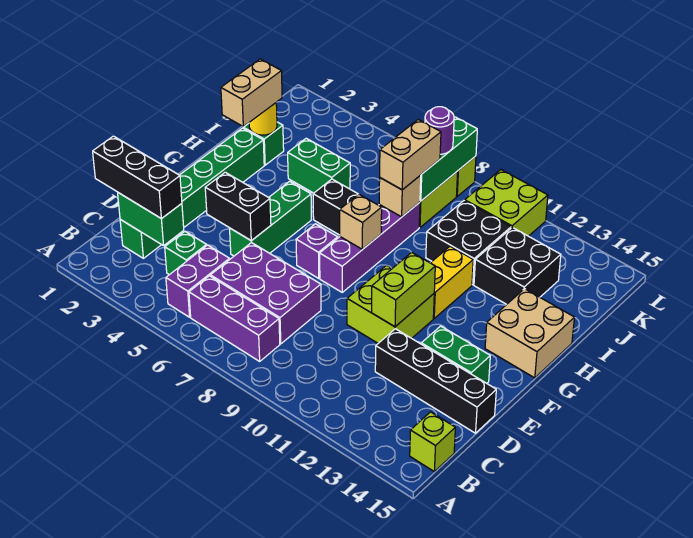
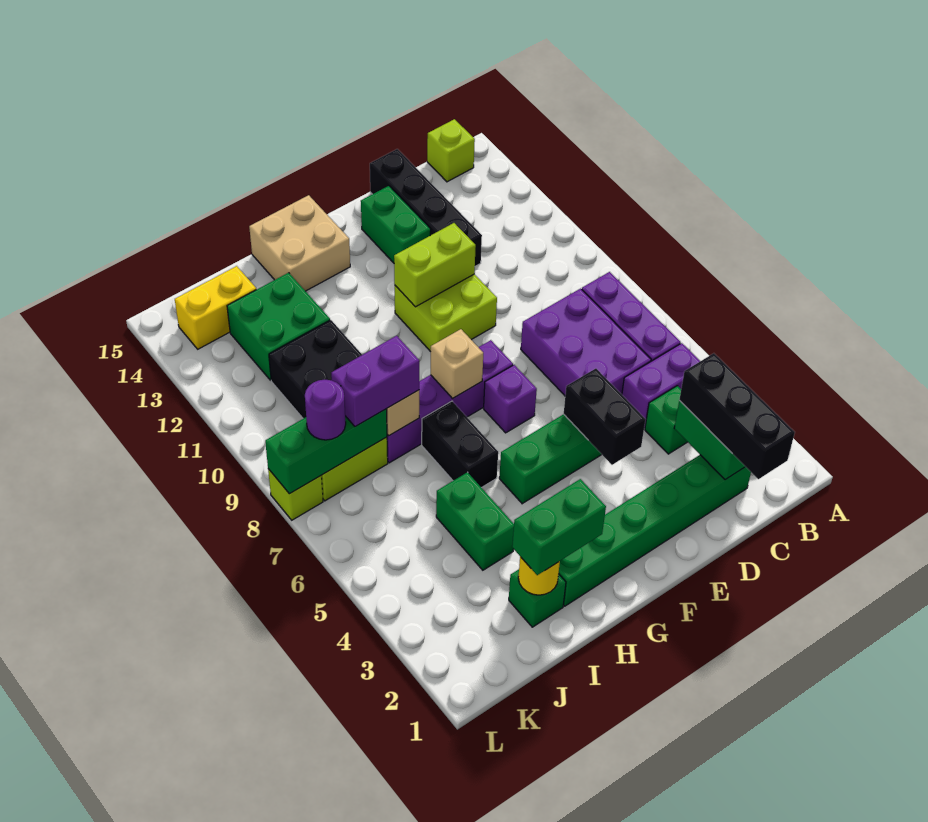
yellow 1x2 brick [431,246,473,318] -> yellow 1x2 brick moved to [175,266,256,349]
tan 1x2 brick [221,59,282,127] -> green 1x2 brick [512,479,606,575]
tan 1x2 brick [380,120,441,190] -> purple 1x2 brick [331,336,419,427]
black 2x2 brick [474,228,561,304] -> green 2x2 brick [227,273,330,380]
lime 2x2 brick [465,170,548,236] -> none

